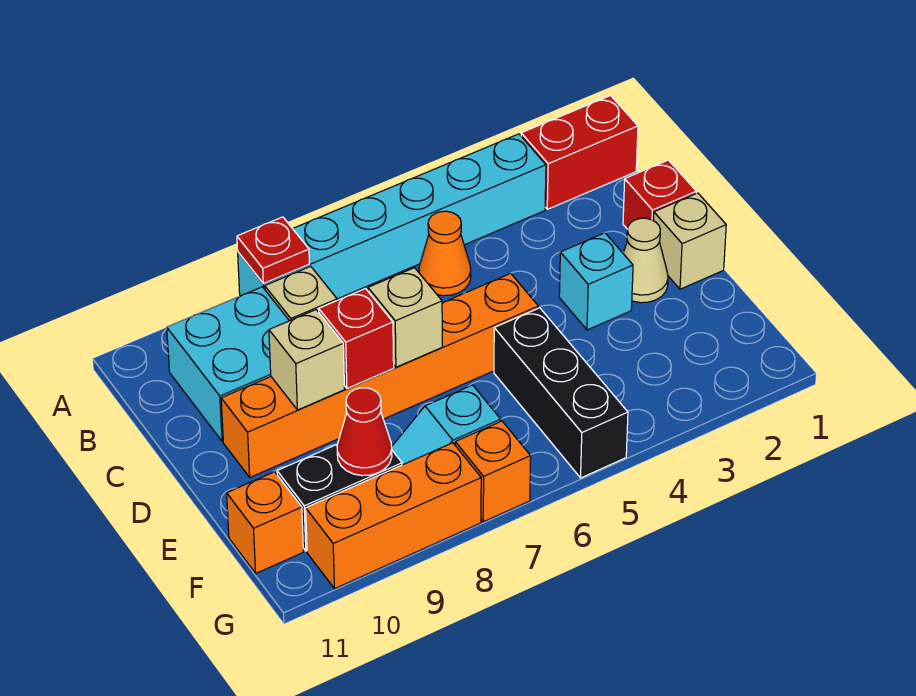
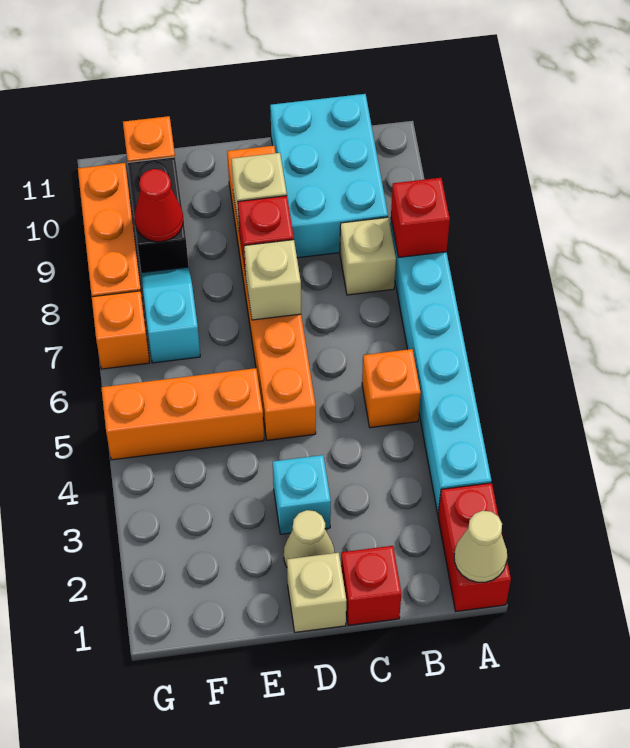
none -> tan 1x1 cone [454,511,507,582]
red 1x1 plate [237,217,309,283] -> red 1x1 brick [391,178,450,258]
orange 1x1 cone [419,211,471,296] -> orange 1x1 brick [362,349,421,428]
cyan 2x2 brick [167,287,289,442] -> cyan 2x3 brick [270,94,388,258]
black 1x3 brick [494,308,628,478] -> orange 1x3 brick [101,368,264,460]

